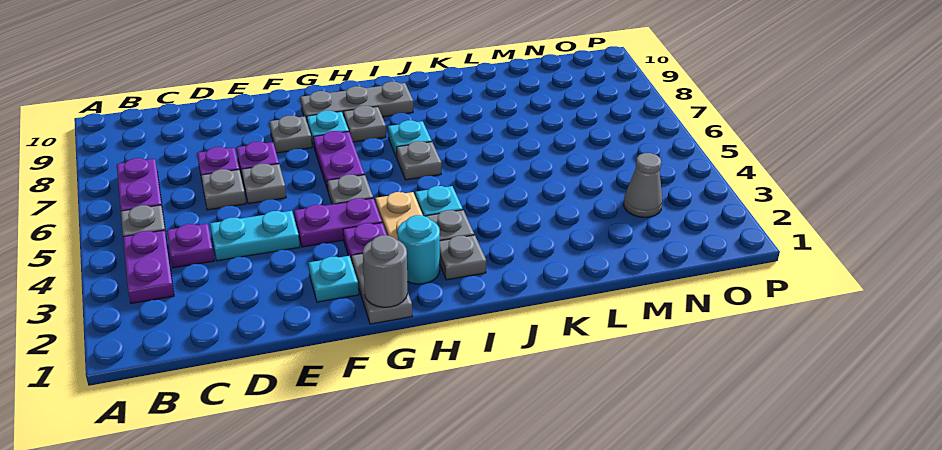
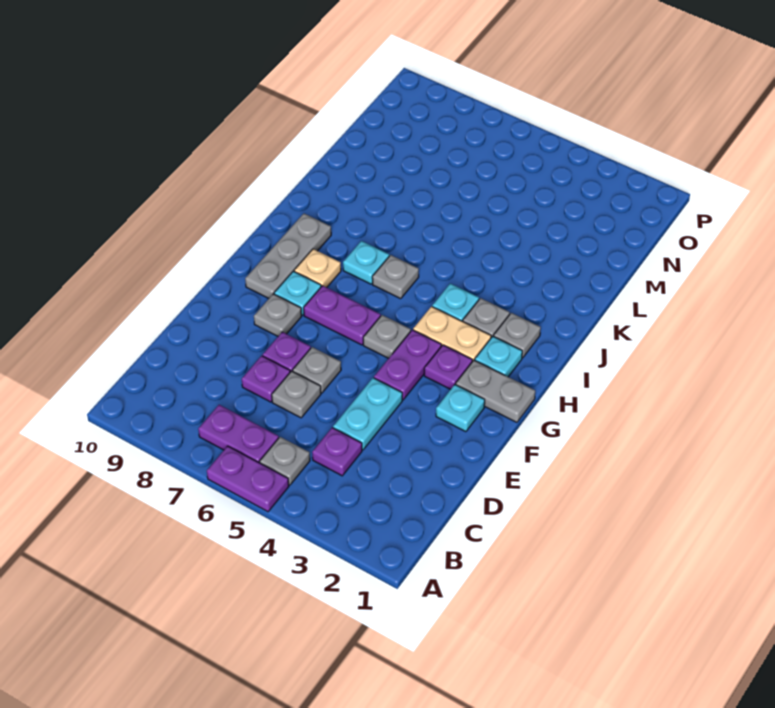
purple 1x2 plate [123,230,174,304] -> purple 1x2 plate moved to [207,446,289,512]
grey 1x1 round brick [363,235,408,307] -> none
cyan 1x1 round brick [398,215,440,284] -> cyan 1x1 plate [475,336,522,377]
grey 1x1 plate [344,106,386,142] -> tan 1x1 plate [294,249,341,287]
grey 1x1 cone [624,153,663,217] -> none

